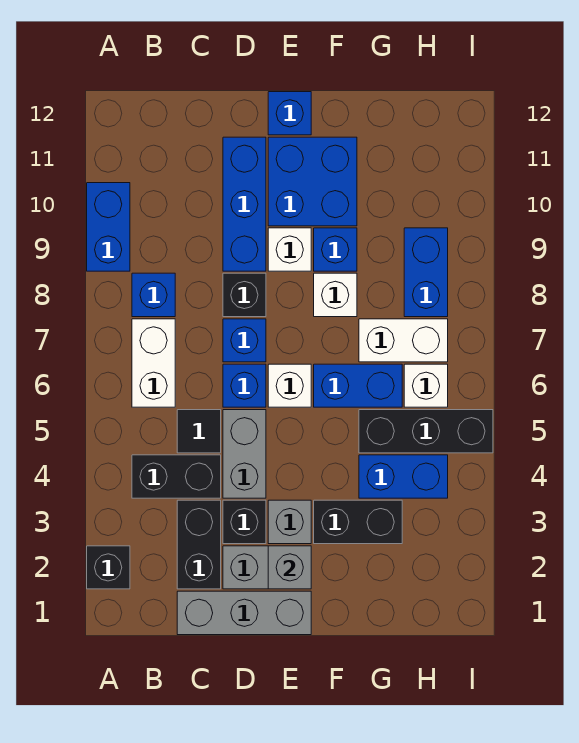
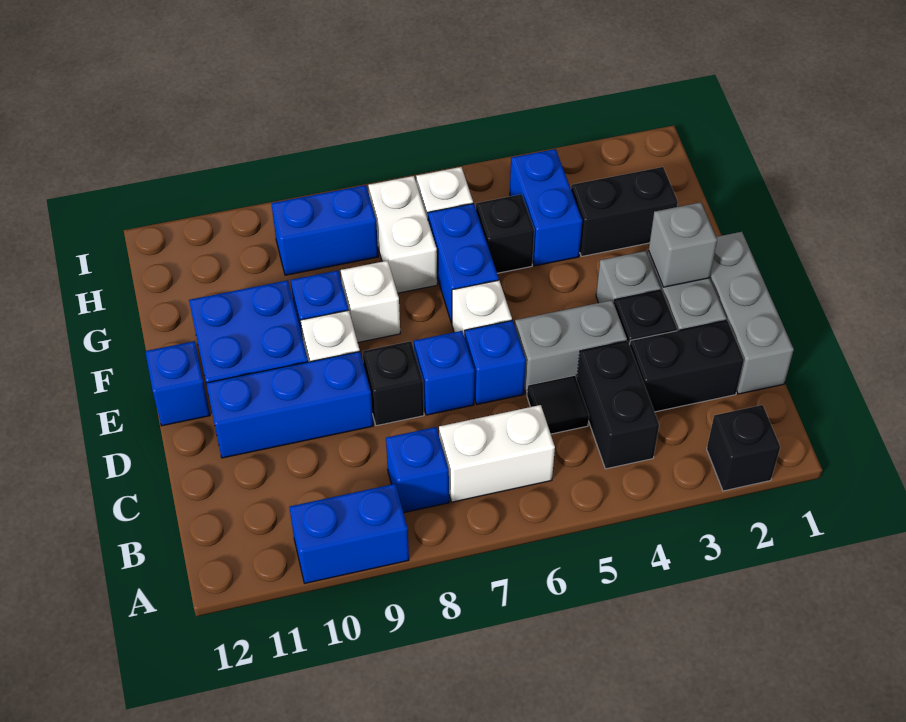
black 1x2 brick [314,500,402,544] -> black 1x2 brick turned to [571,167,678,257]
black 1x3 brick [359,410,493,453] -> black 1x1 brick [476,194,534,273]

